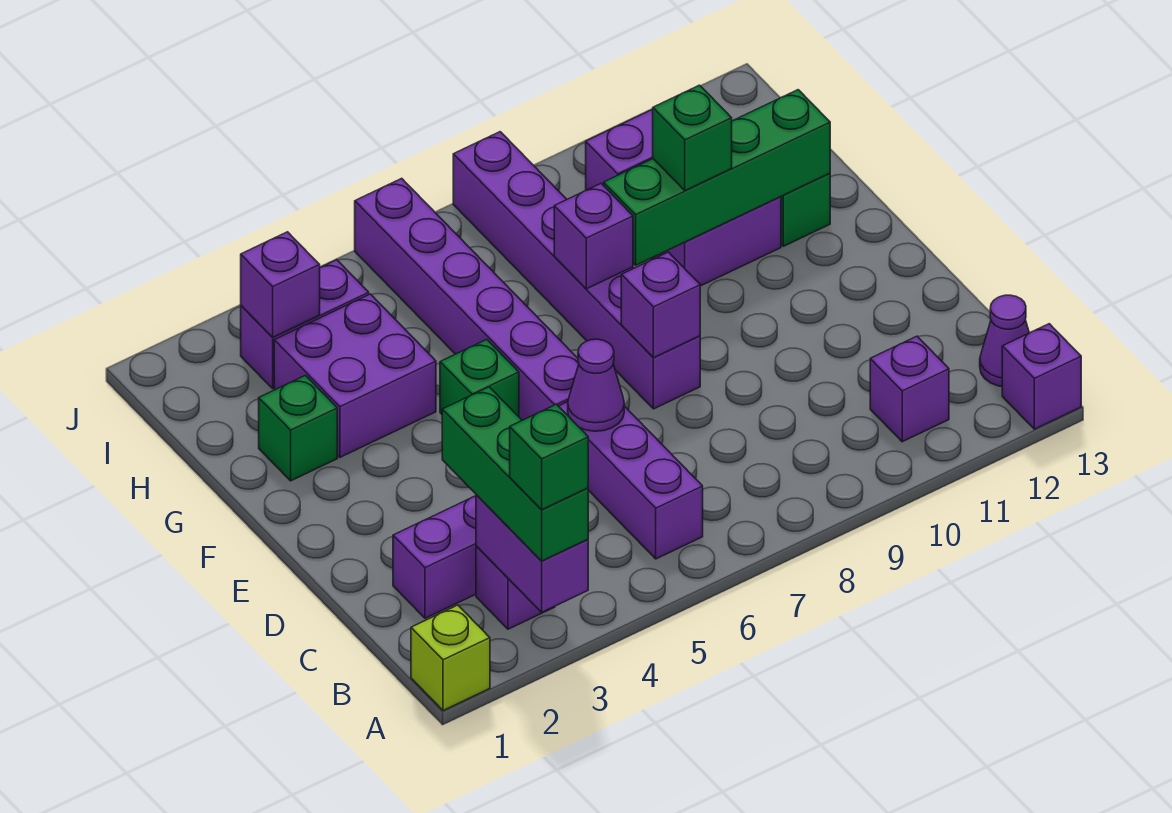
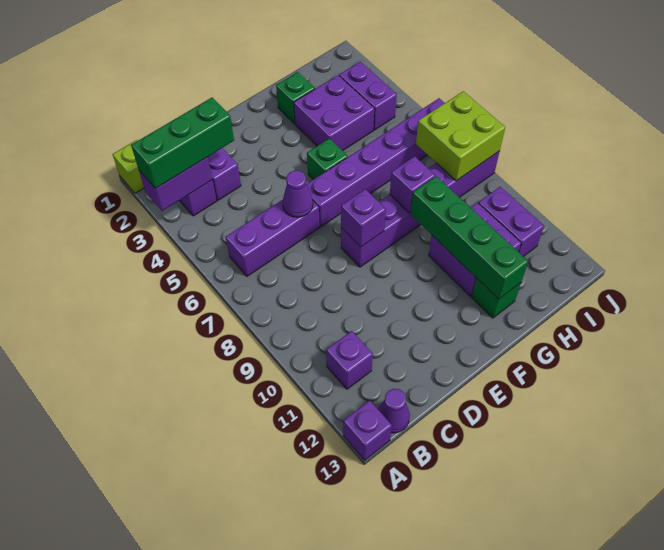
green 1x1 brick [510,404,588,510] -> none
green 1x1 brick [653,85,732,191] -> none
purple 1x1 brick [241,232,320,337] -> none
none -> lime 2x2 brick [416,91,505,181]

